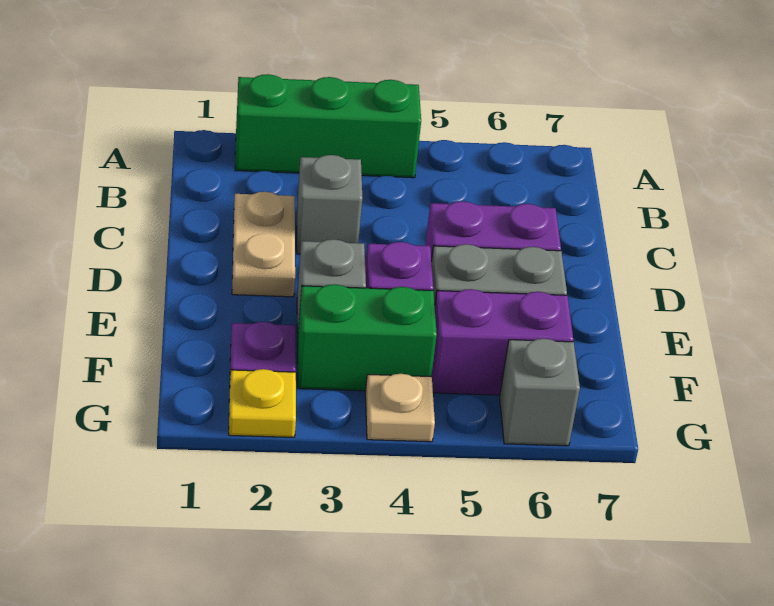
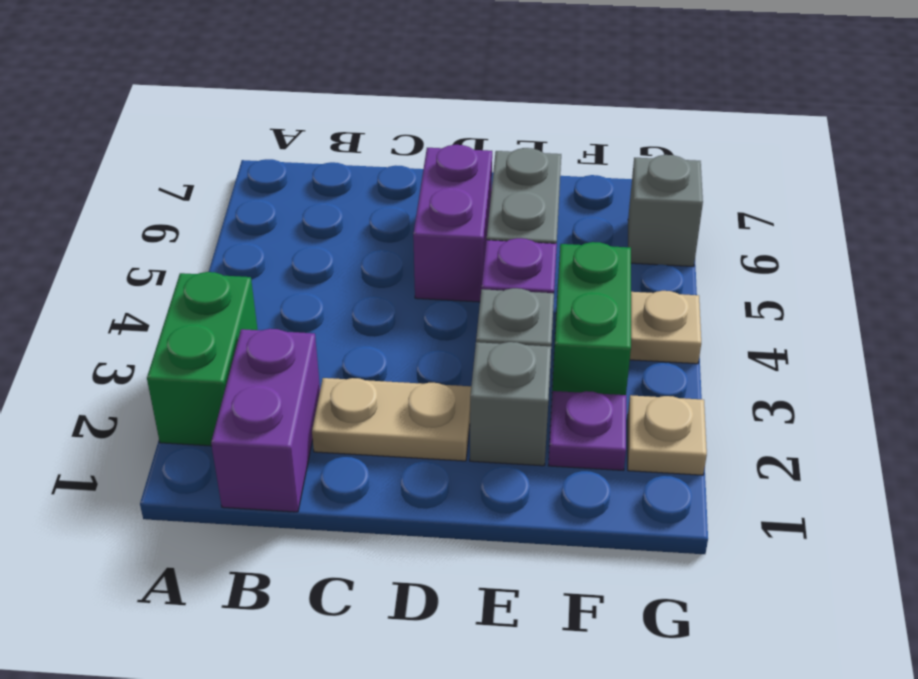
green 1x3 brick [235,74,421,178] -> green 1x2 brick [147,272,258,446]
grey 1x1 brick [297,155,362,254] -> grey 1x1 brick moved to [470,342,551,466]
purple 1x2 brick [431,289,573,395] -> purple 1x2 brick moved to [211,329,320,512]
yellow 1x1 plate [229,369,296,437] -> tan 1x1 plate [628,395,707,475]

